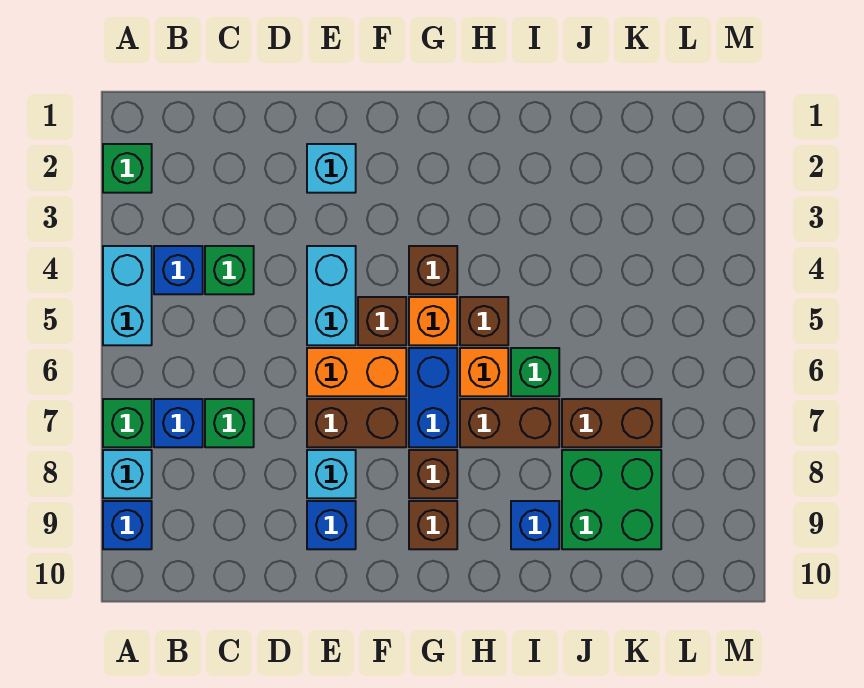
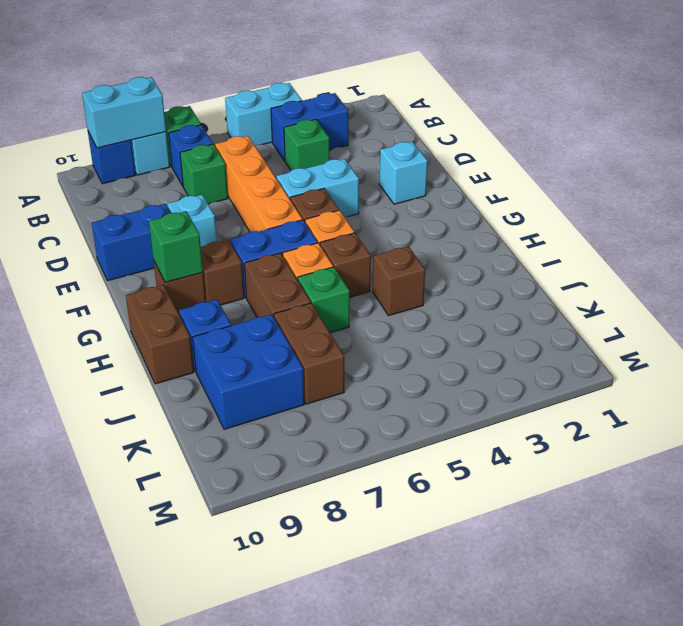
green 1x1 brick [103,144,152,193] -> green 1x1 brick moved to [149,211,203,282]
none -> cyan 1x2 brick [82,77,166,148]
blue 1x1 brick [154,246,203,294] -> blue 1x2 brick [271,93,348,161]
orange 1x2 brick [307,348,406,396] -> orange 1x4 brick [215,136,303,232]
brown 1x2 brick [307,399,406,447] -> brown 1x2 brick moved to [126,285,194,384]
blue 1x1 brick [307,501,356,549] -> blue 1x2 brick [92,204,170,281]
brown 1x1 brick [409,246,457,294] -> brown 1x1 brick moved to [373,246,425,316]
green 2x2 brick [562,450,661,549] -> blue 2x2 brick [193,314,304,429]

